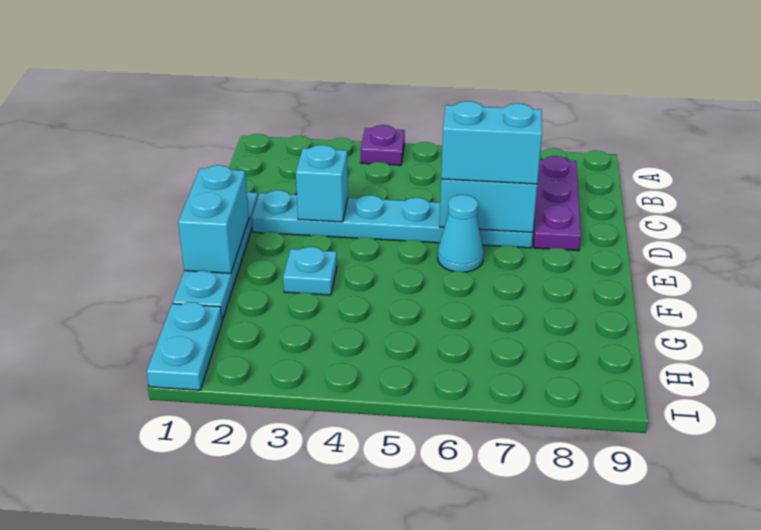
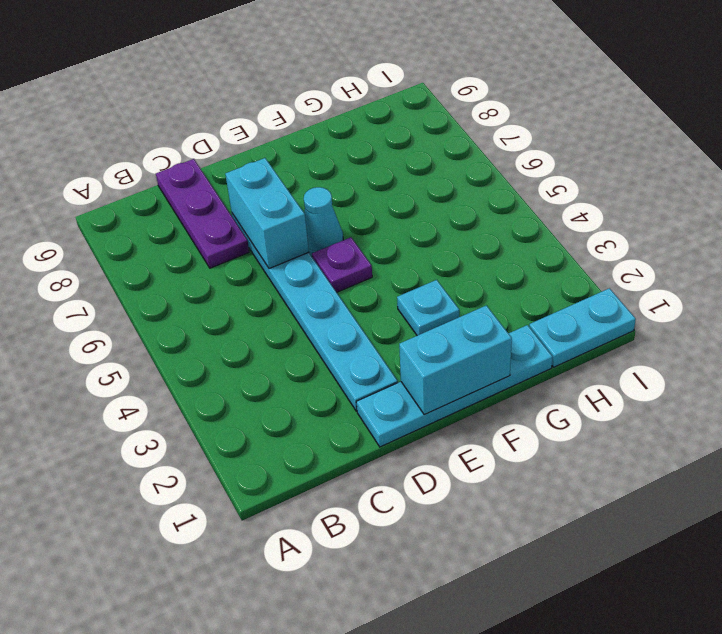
purple 1x1 plate [360,125,405,165] -> purple 1x1 plate moved to [312,237,372,292]
purple 1x3 plate [534,156,581,251] -> purple 1x3 plate turned to [156,159,249,268]
cyan 1x1 brick [296,145,348,222] -> none
cyan 1x2 brick [441,101,542,184] -> none

